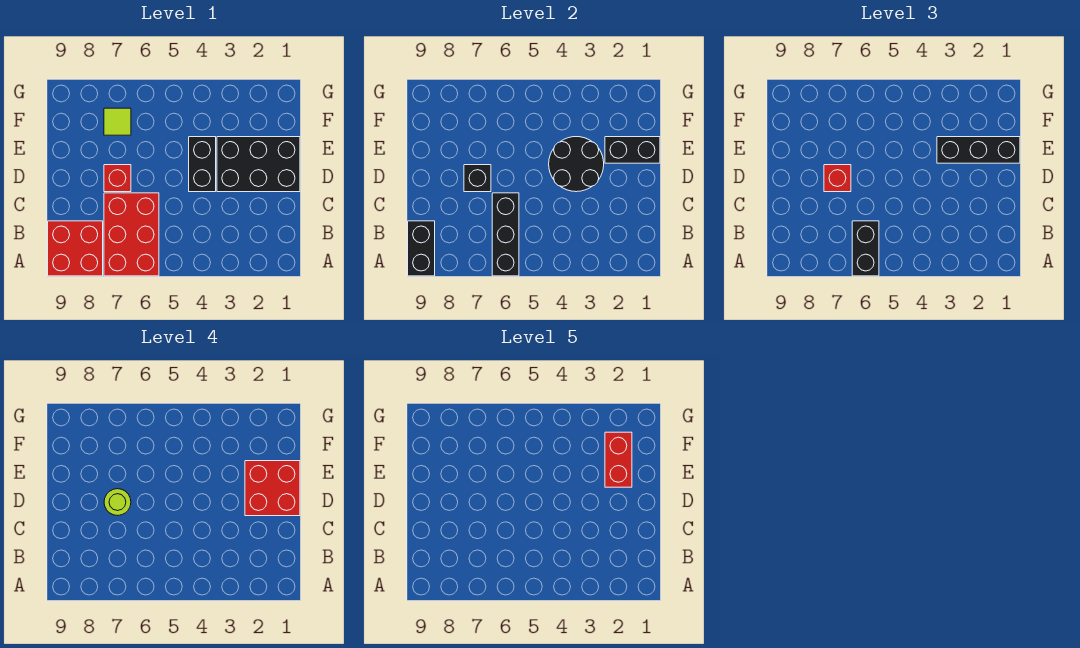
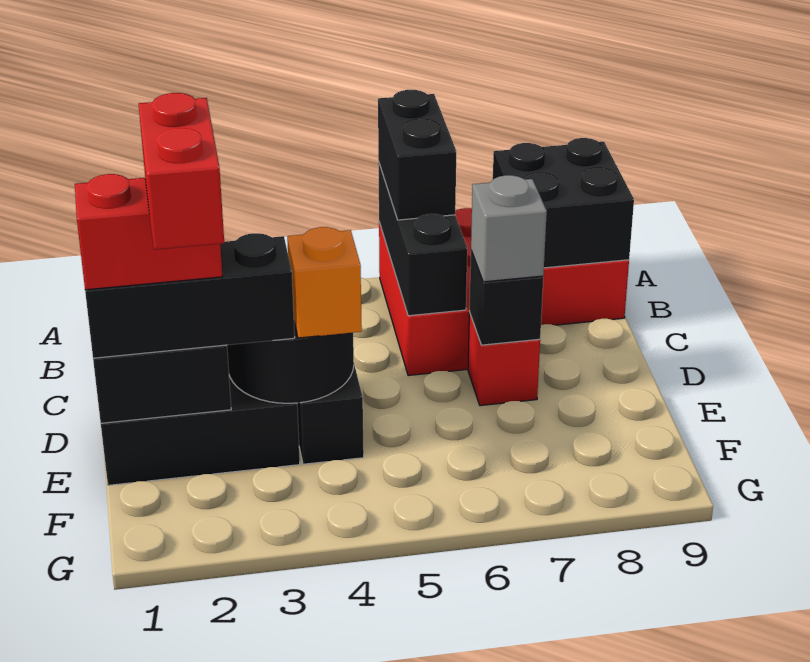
black 1x2 brick [408,221,435,276] -> black 2x2 brick [493,138,634,268]
red 2x2 brick [245,461,300,516] -> red 1x2 brick [75,174,222,290]
red 1x1 brick [824,165,851,192] -> grey 1x1 brick [471,175,547,282]
lime 1x1 round brick [104,489,131,516] -> none
none -> orange 1x1 brick [287,227,362,338]
lime 1x1 tile [104,108,131,135] -> none

